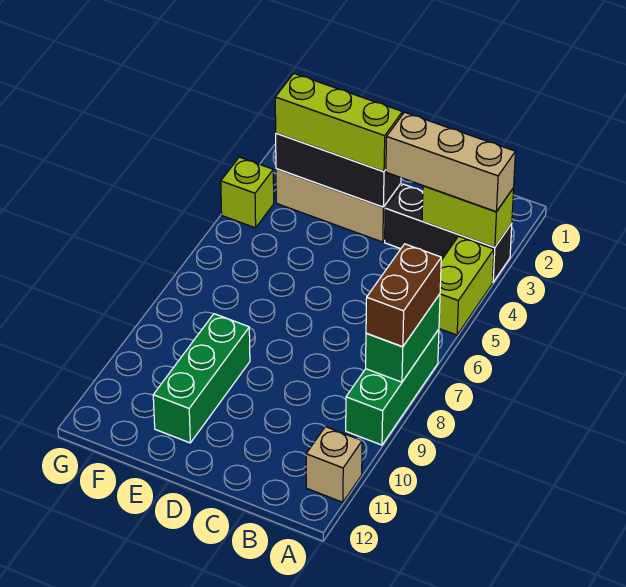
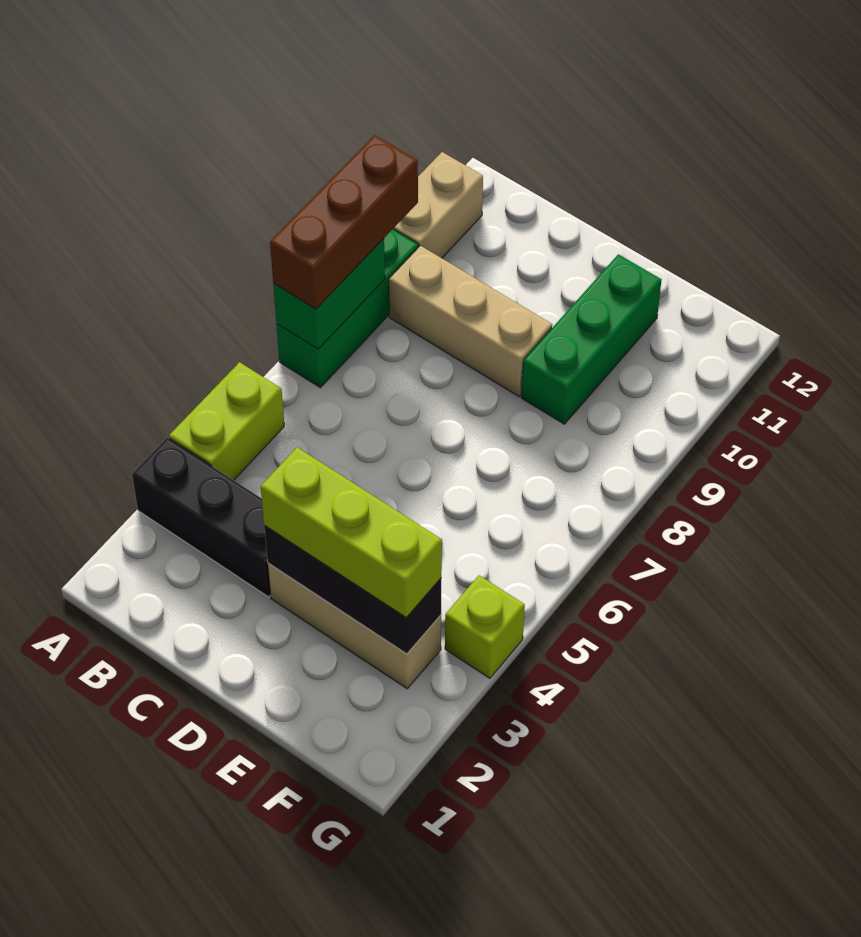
lime 1x2 brick [422,186,514,247] -> none
tan 1x3 brick [386,112,515,212] -> tan 1x3 brick moved to [389,246,552,396]
brown 1x2 brick [366,244,441,347] -> brown 1x3 brick [270,135,418,309]
tan 1x1 brick [306,427,362,502] -> tan 1x2 brick [393,152,483,258]

